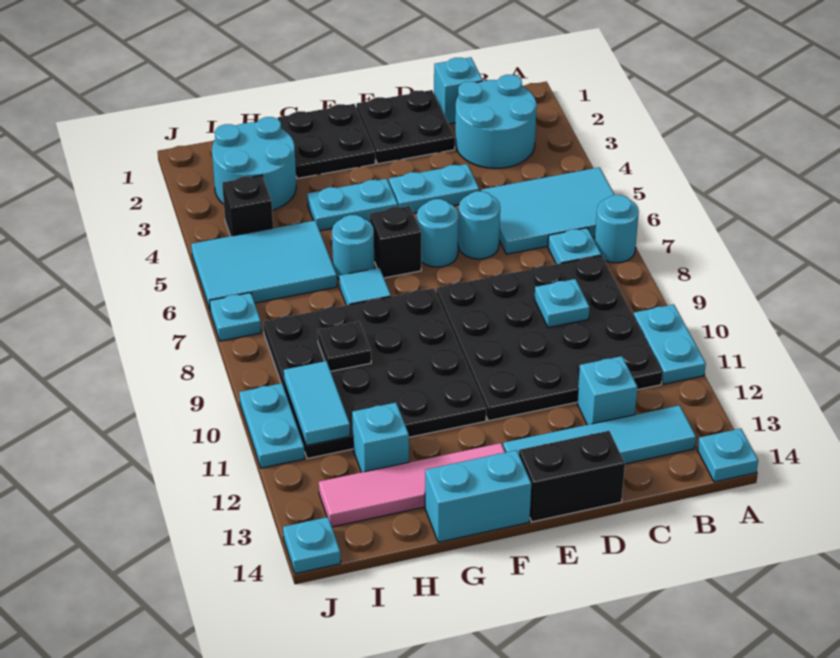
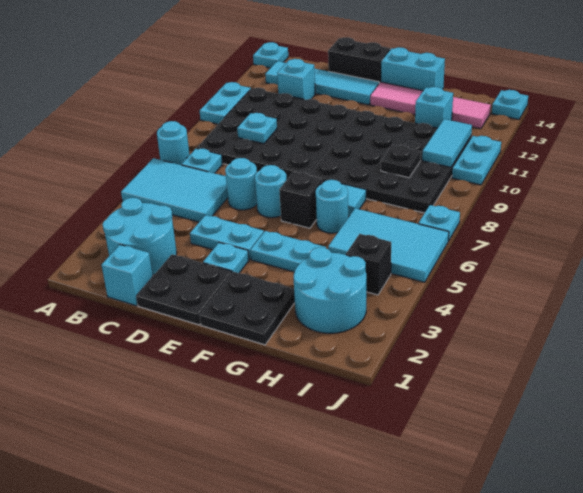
none -> cyan 1x1 plate [203,243,249,273]

